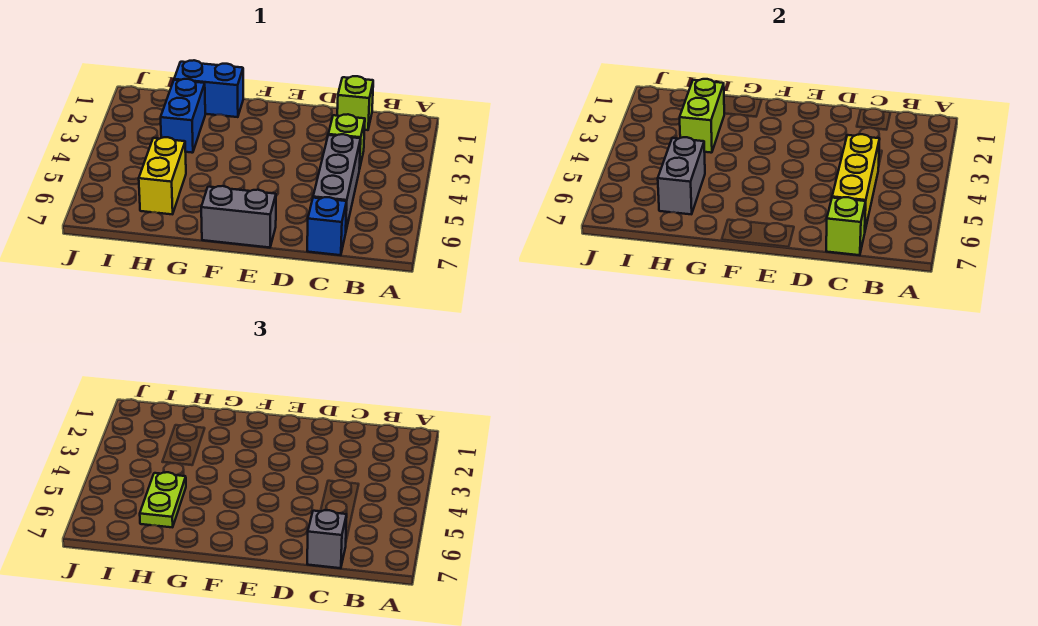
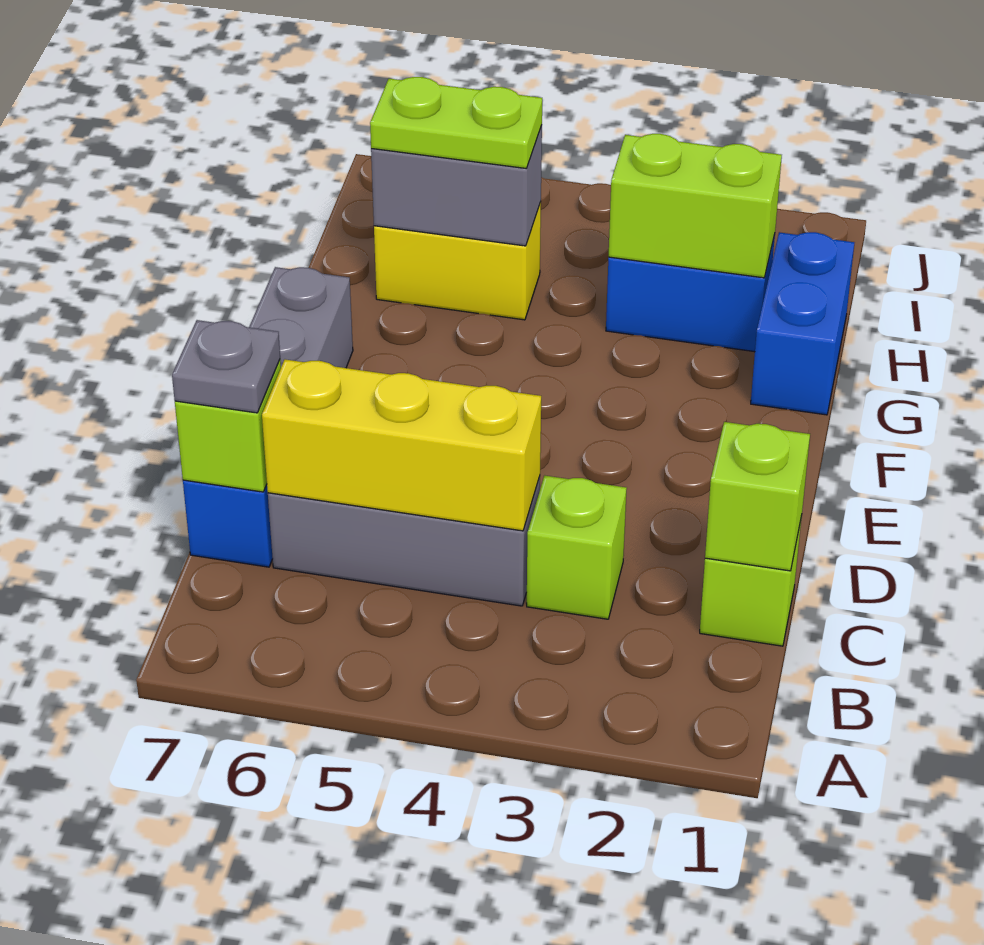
none -> lime 1x1 brick [705,422,810,571]
grey 1x1 brick [307,510,347,568] -> grey 1x1 plate [172,320,280,413]

